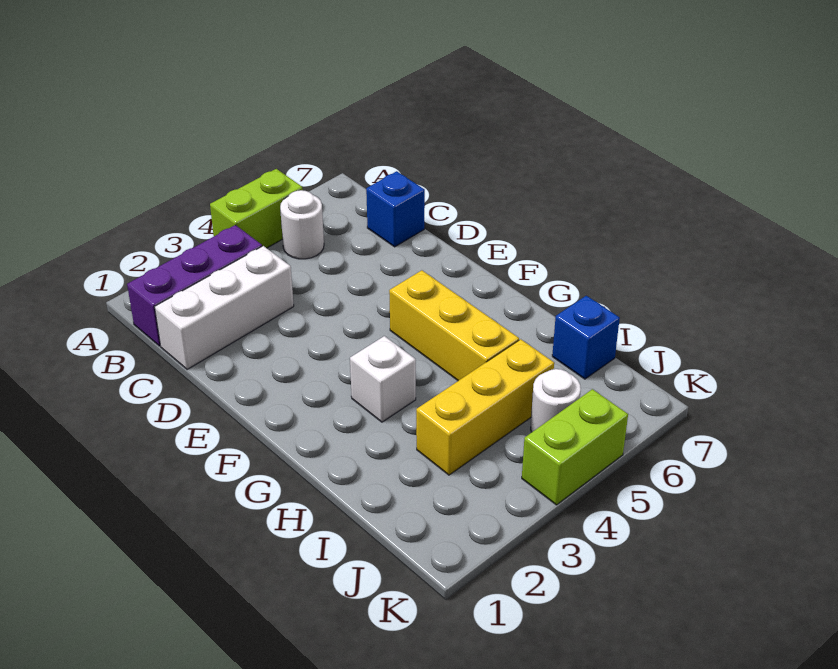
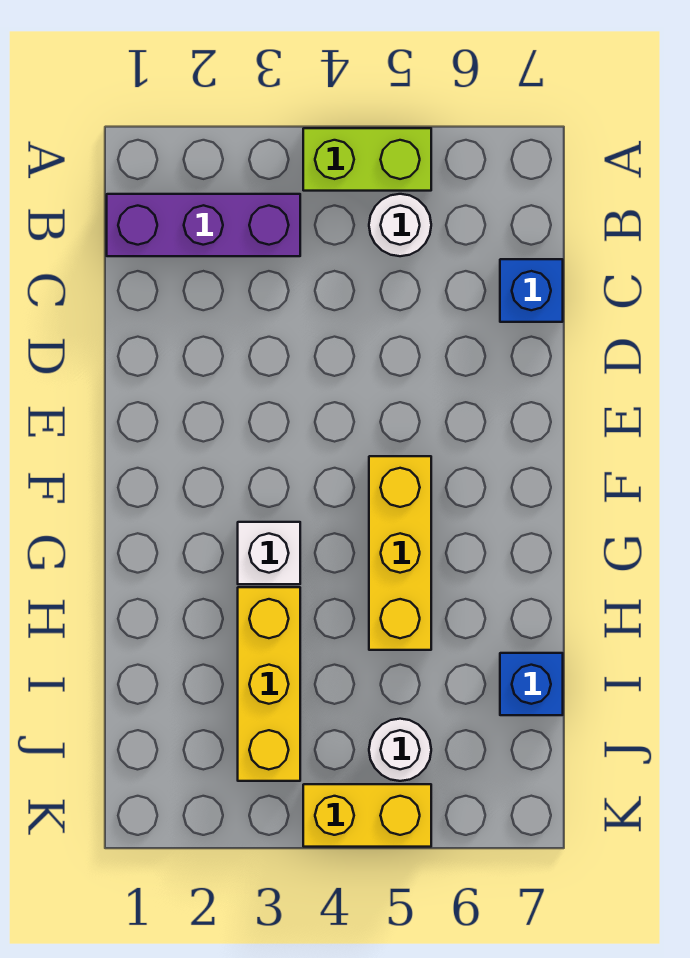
white 1x3 brick [155,246,294,369] -> none
yellow 1x3 brick [416,339,554,475] -> yellow 1x3 brick turned to [238,587,300,781]
lime 1x2 brick [522,389,628,505] -> yellow 1x2 brick [303,784,431,847]

